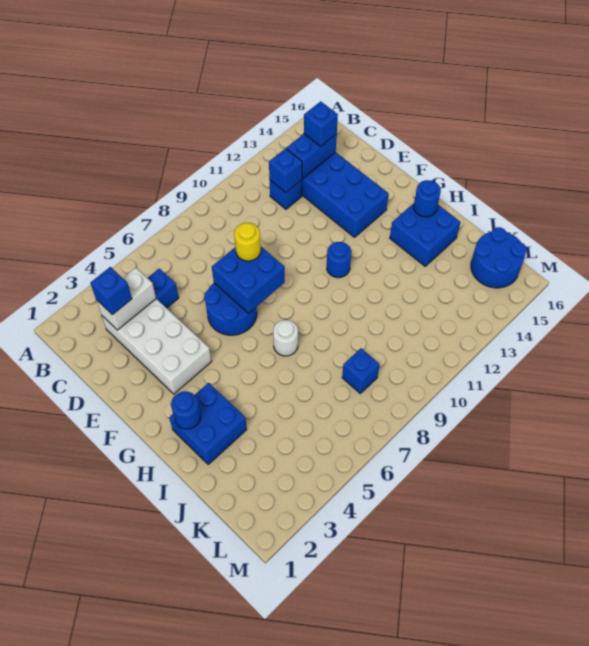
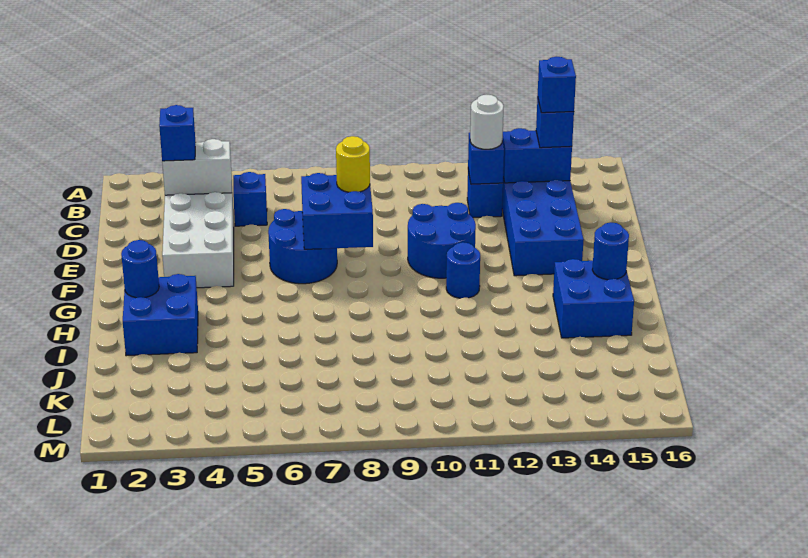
white 1x1 round brick [273,320,298,356] -> white 1x1 round brick moved to [470,95,504,149]
blue 1x1 brick [342,348,380,393] -> blue 1x1 brick moved to [538,57,576,113]
blue 2x2 round brick [471,227,527,288] -> blue 2x2 round brick moved to [408,203,476,278]

